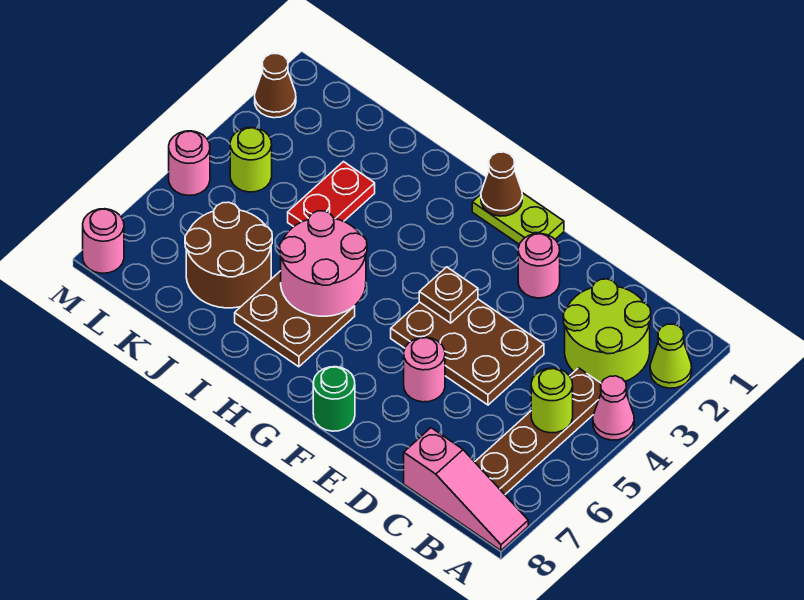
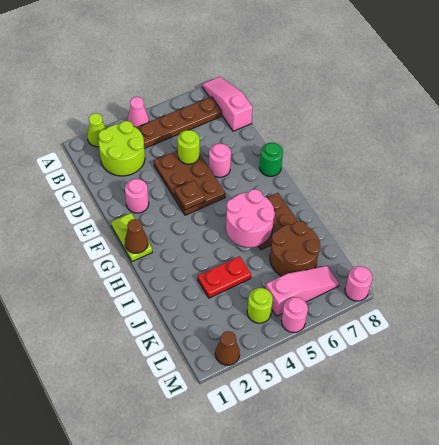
lime 1x1 round brick [531,368,573,433] -> lime 1x1 round brick moved to [178,130,200,164]
none -> pink 1x3 slope [266,266,339,316]

